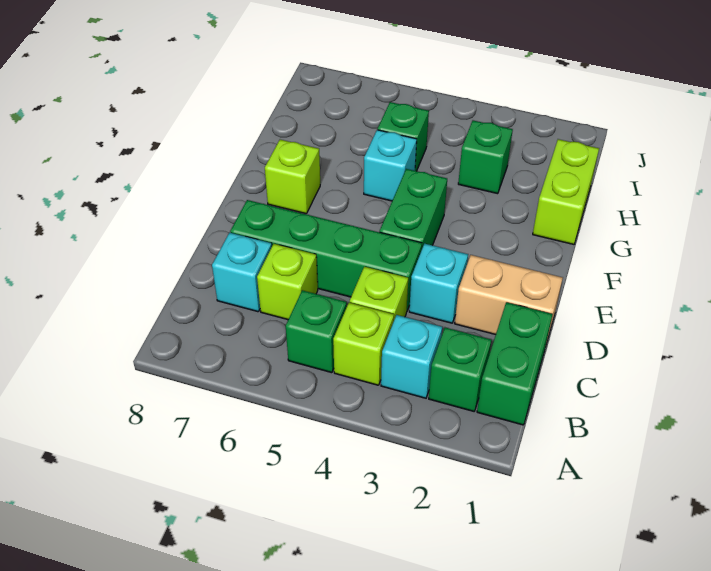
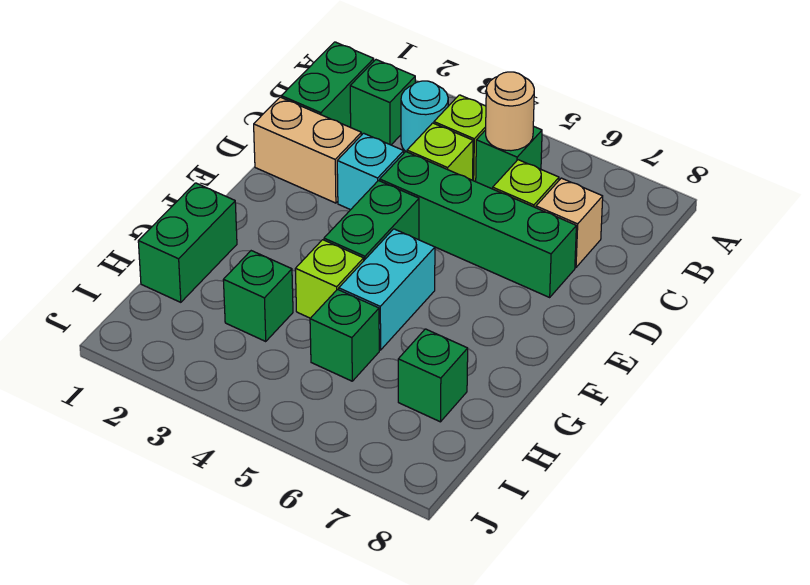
cyan 1x1 brick [381,315,442,398] -> cyan 1x1 round brick [401,81,448,152]
none -> tan 1x1 round brick [486,72,534,151]
cyan 1x1 brick [212,233,272,312] -> tan 1x1 brick [536,178,603,267]
lime 1x1 brick [265,140,320,214] -> lime 1x1 brick moved to [295,240,364,318]
lime 1x2 brick [533,139,599,244] -> green 1x2 brick [138,183,237,302]
cyan 1x1 brick [364,130,417,201] -> cyan 1x2 brick [339,229,435,350]
none -> green 1x1 brick [398,329,468,422]

